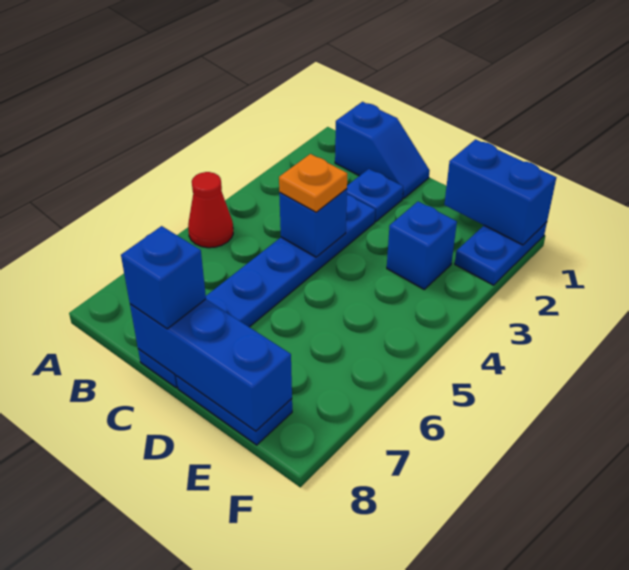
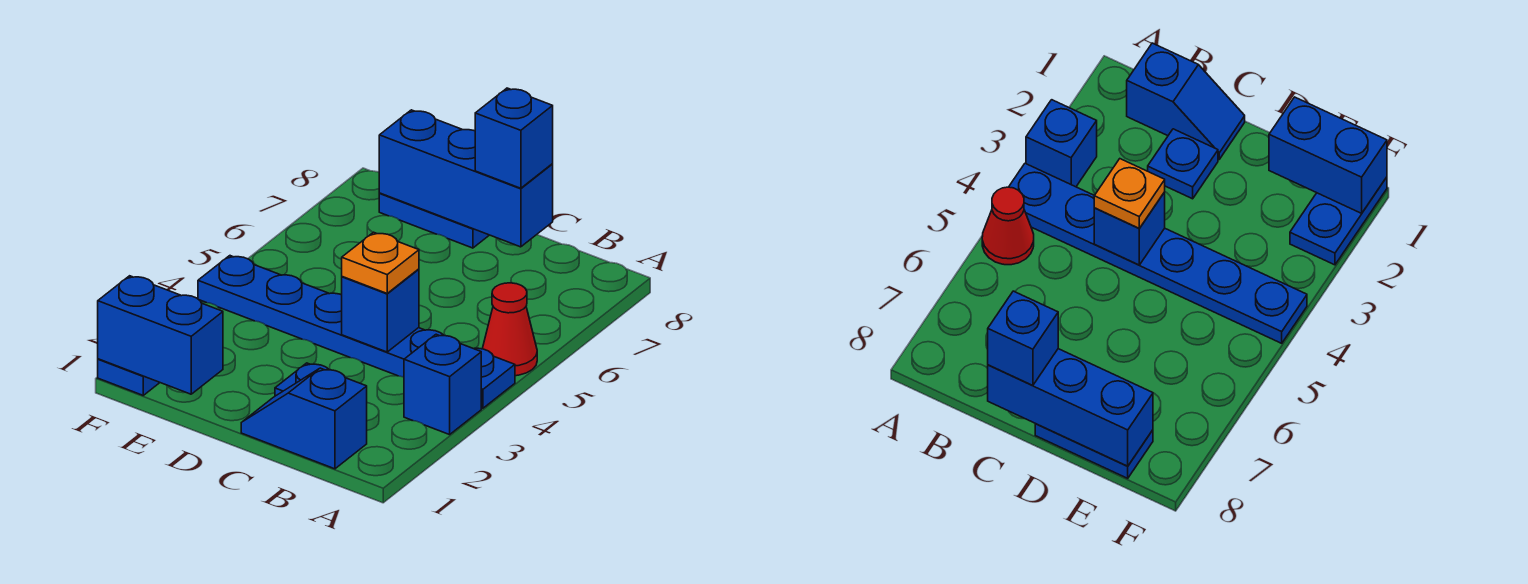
blue 1x6 plate [138,195,375,388] -> blue 1x6 plate turned to [198,256,515,408]
blue 1x1 brick [387,202,457,289] -> blue 1x1 brick moved to [404,334,481,435]

